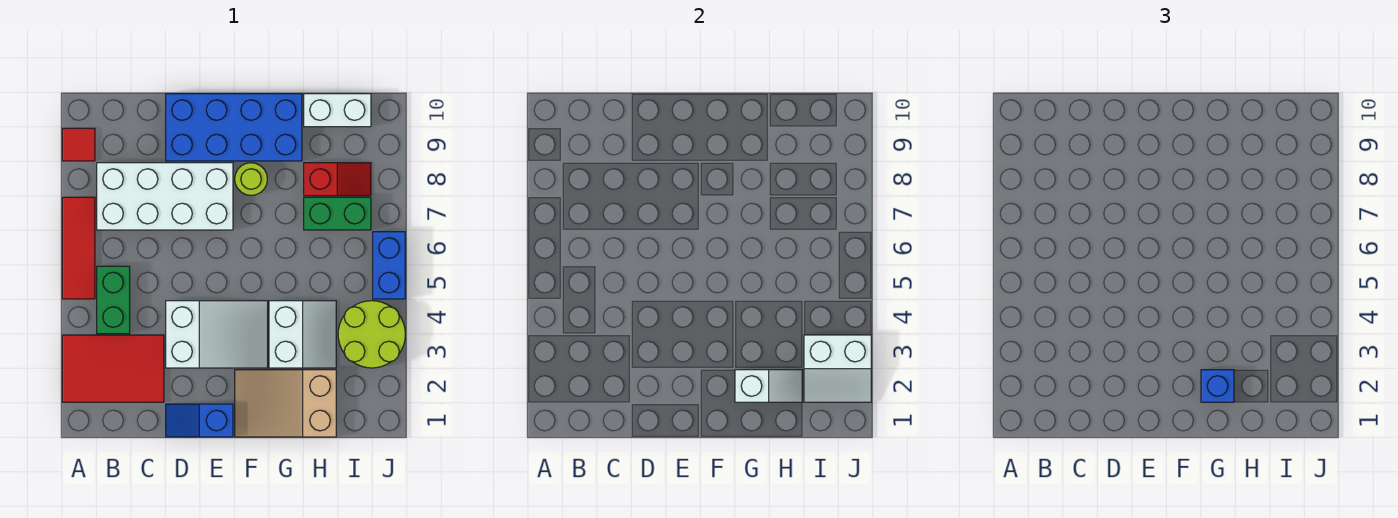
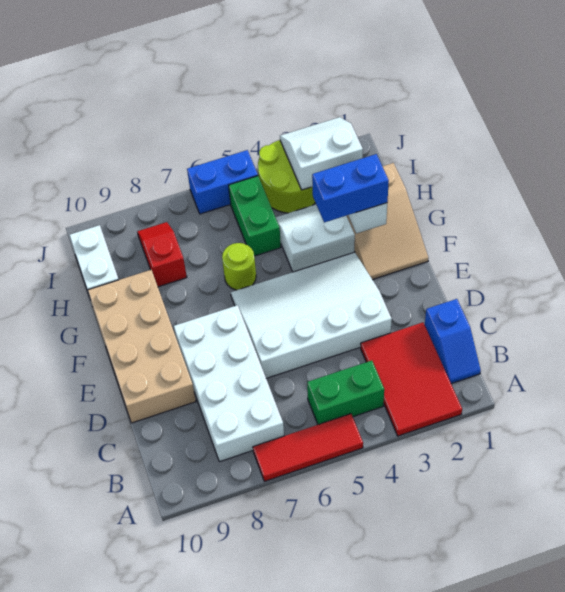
red 1x1 tile [62,128,95,161] -> none
blue 1x2 slope [166,404,233,437] -> blue 1x2 slope moved to [425,299,481,384]
white 2x3 slope [166,301,268,368] -> white 3x4 slope [231,252,392,378]
blue 2x4 brick [166,94,302,161] -> tan 2x4 brick [88,270,196,423]
lime 1x1 round brick [235,163,267,195] -> lime 1x1 round brick moved to [222,243,256,290]
blue 1x1 brick [1201,370,1234,402] -> blue 1x2 brick [312,154,389,223]
green 1x2 brick [304,197,371,230] -> green 1x2 brick moved to [229,176,281,256]
white 2x2 slope [804,335,871,402] -> white 2x2 slope turned to [280,117,363,190]

